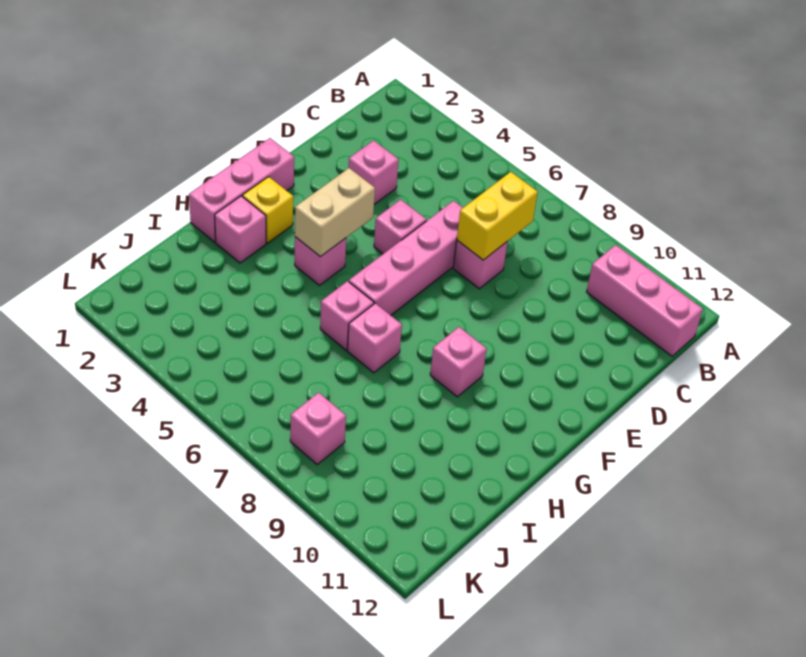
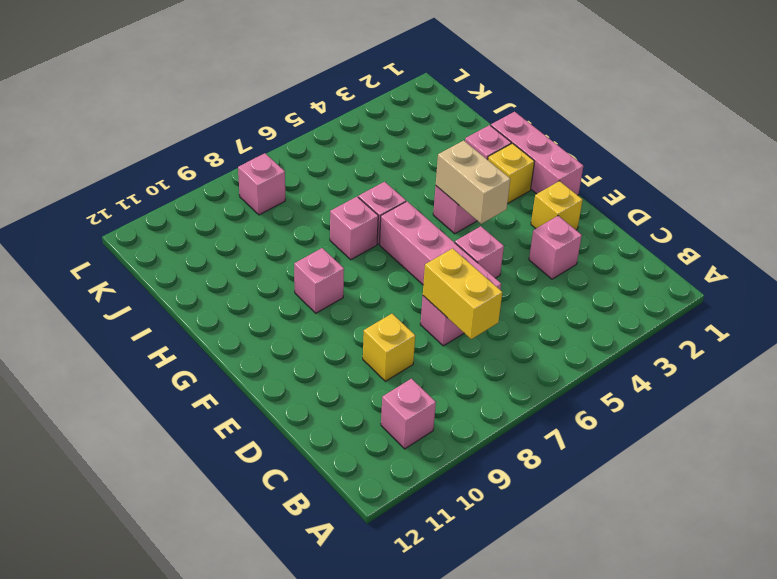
pink 1x3 brick [587,245,703,356] -> pink 1x1 brick [381,379,436,449]
none -> yellow 1x1 brick [363,314,415,381]
none -> yellow 1x1 brick [531,181,583,230]

